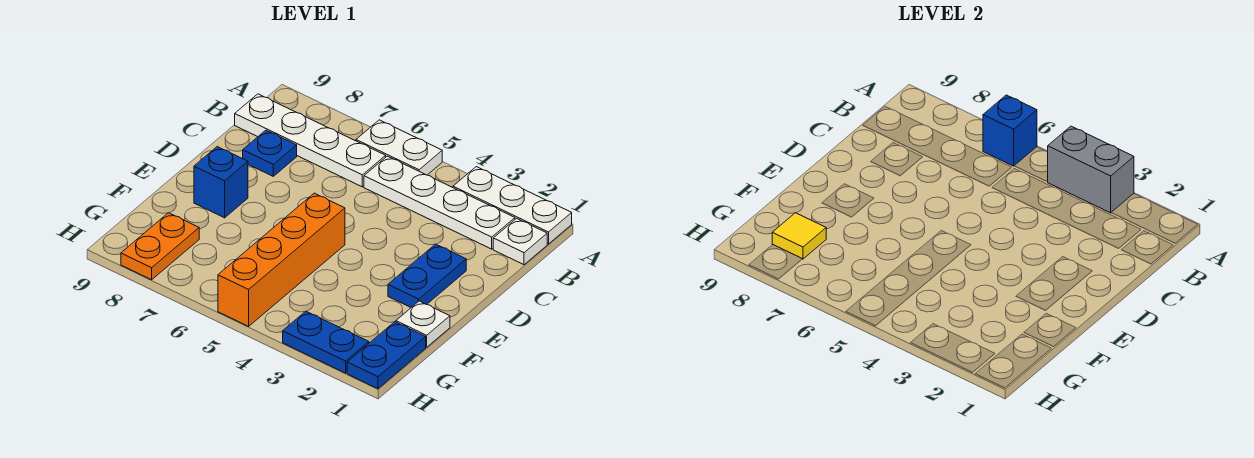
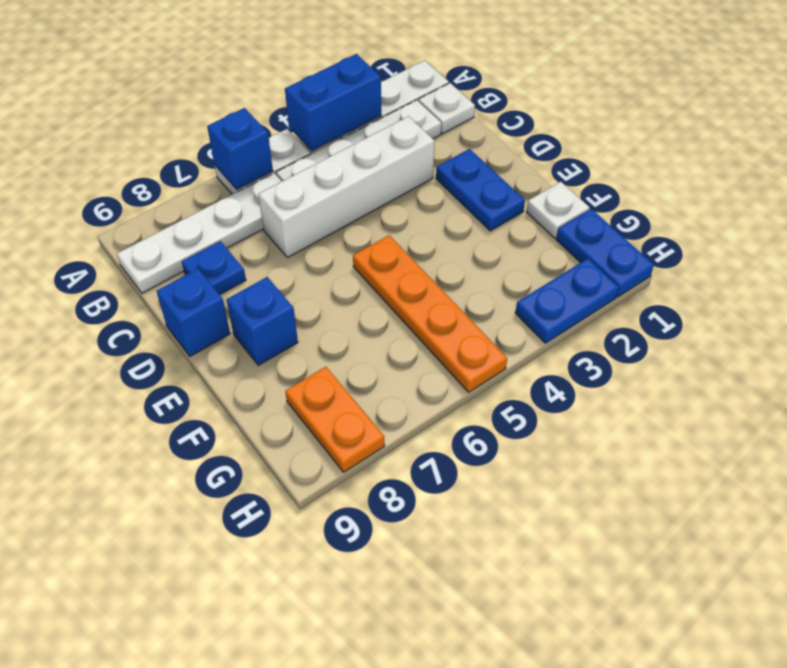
grey 1x2 brick [1048,126,1134,213] -> blue 1x2 brick [285,54,381,151]
none -> white 1x4 brick [258,116,435,258]
none -> blue 1x1 brick [157,269,230,356]
orange 1x4 brick [218,193,345,326] -> orange 1x4 plate [353,235,507,392]
yellow 1x1 tile [772,213,826,259] -> none

